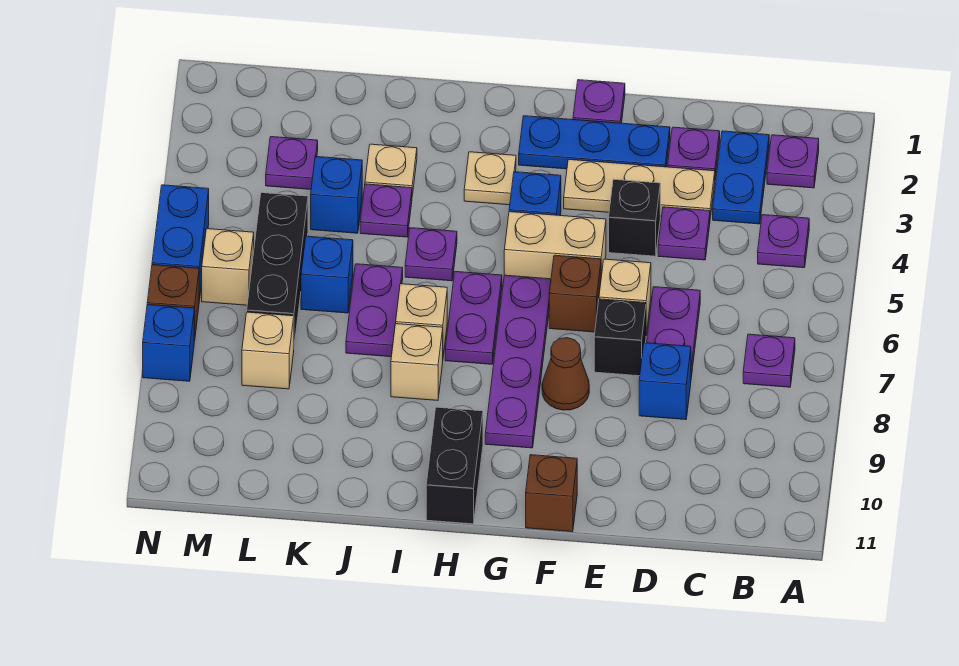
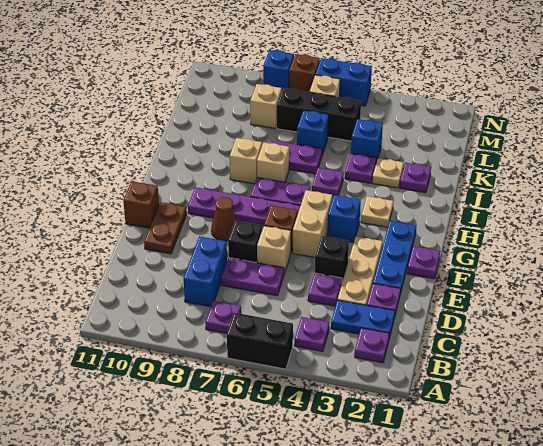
blue 1x1 brick [639,343,691,420] -> blue 1x2 brick [183,236,227,307]
none -> brown 1x2 plate [144,202,187,254]
black 1x2 brick [426,407,483,524] -> black 1x2 brick moved to [227,313,293,369]
purple 1x1 plate [266,137,318,189] -> purple 1x1 plate moved to [400,163,431,193]

